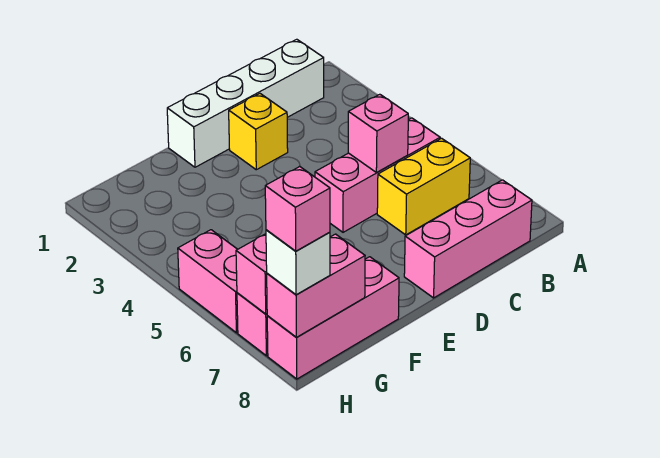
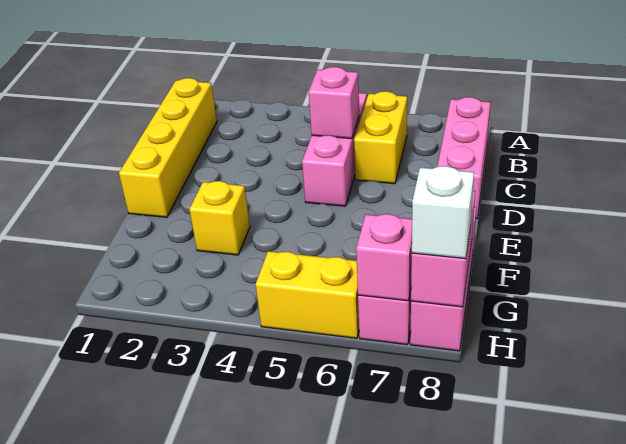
white 1x4 brick [167,39,324,167] -> yellow 1x4 brick [119,78,217,217]
yellow 1x1 brick [229,94,288,170] -> yellow 1x1 brick moved to [189,181,250,255]
pink 1x2 brick [178,230,238,333] -> yellow 1x2 brick [256,251,359,338]
pink 1x1 brick [265,167,330,251] -> none

